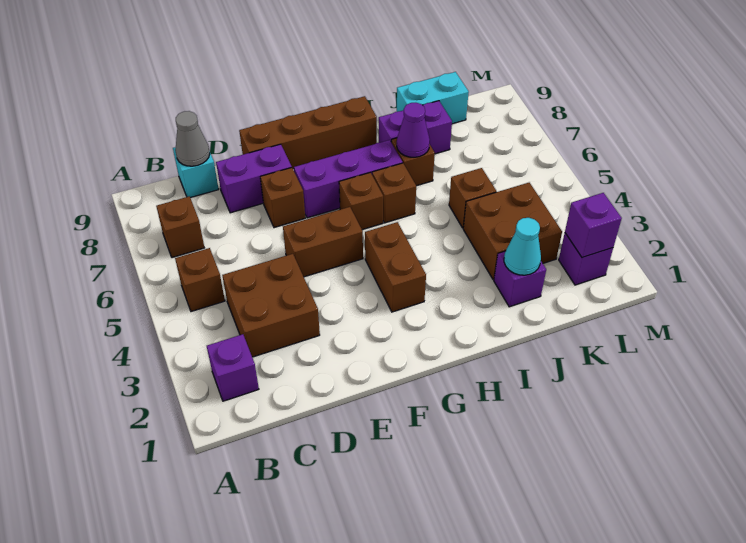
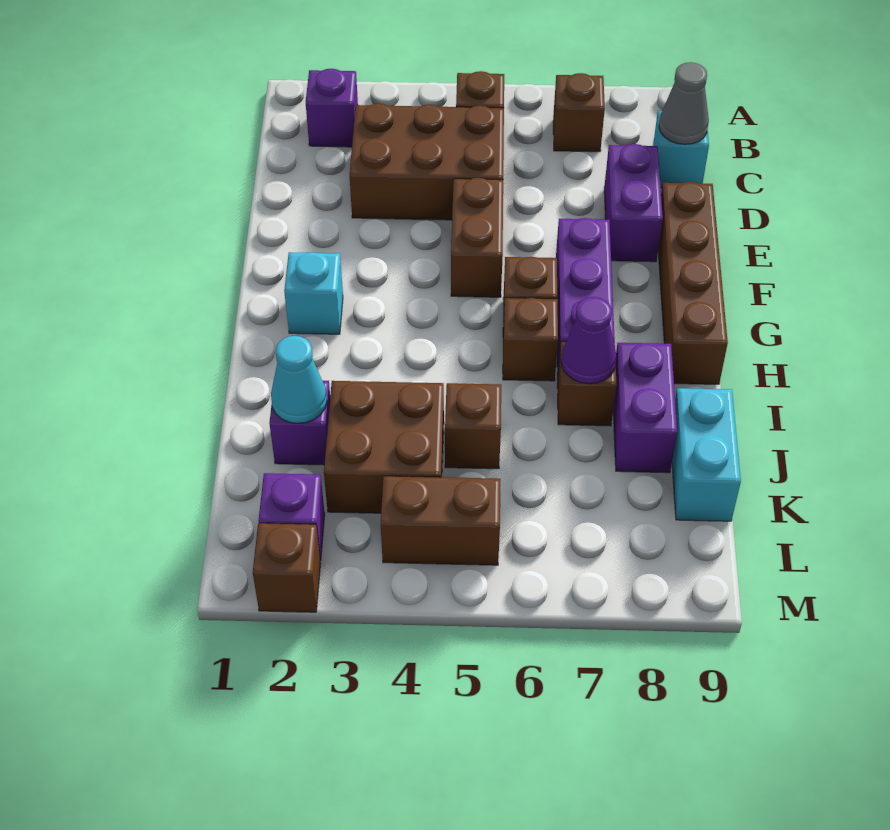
brown 2x2 brick [222,254,320,357] -> brown 2x3 brick [350,104,504,220]
brown 1x1 brick [260,168,305,228] -> brown 1x1 brick moved to [253,523,321,612]
none -> cyan 1x1 brick [284,252,343,334]
brown 1x2 brick [365,222,426,312] -> brown 1x2 brick moved to [381,476,500,565]
purple 1x1 brick [565,193,622,258] -> none

